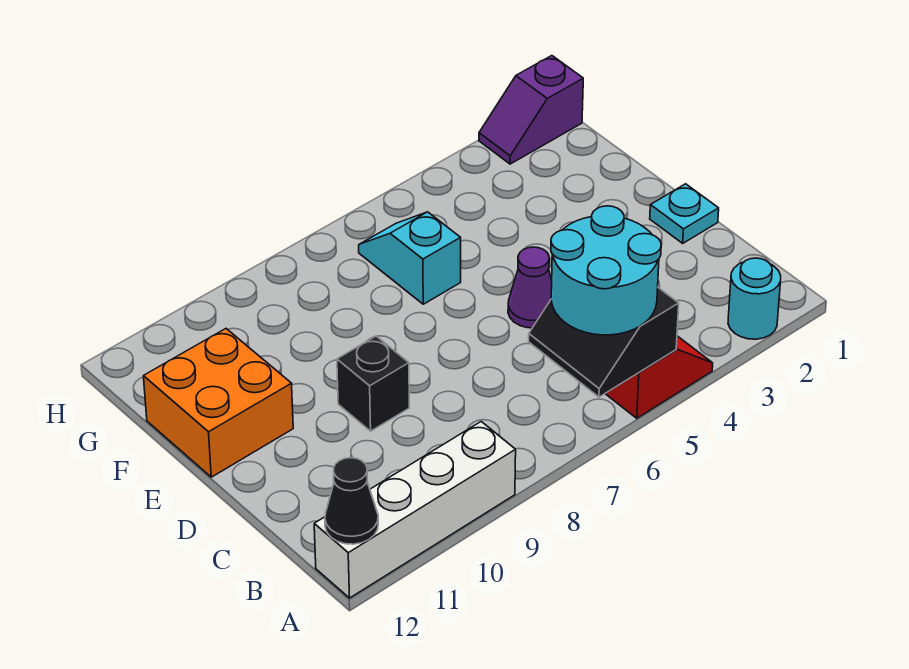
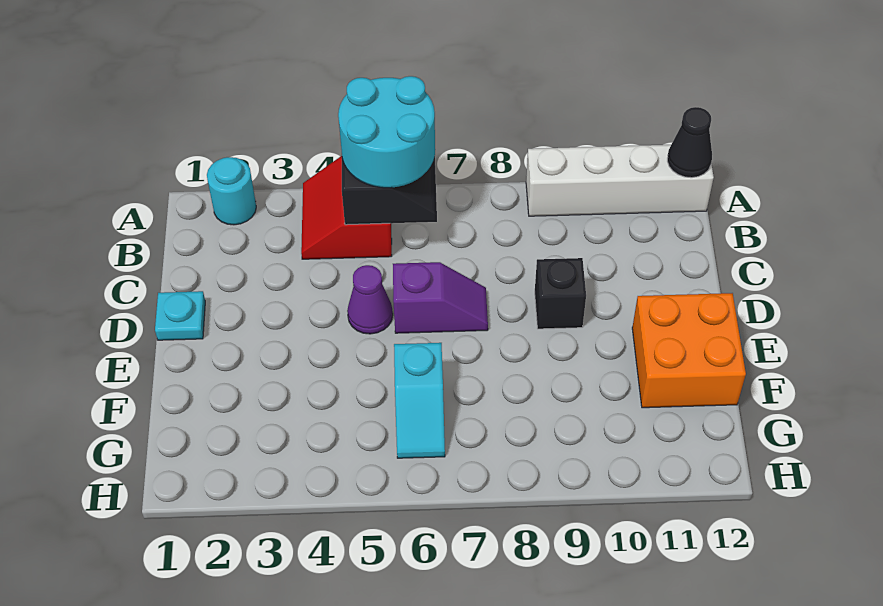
purple 1x2 slope [479,56,583,164] -> purple 1x2 slope moved to [393,262,488,333]

